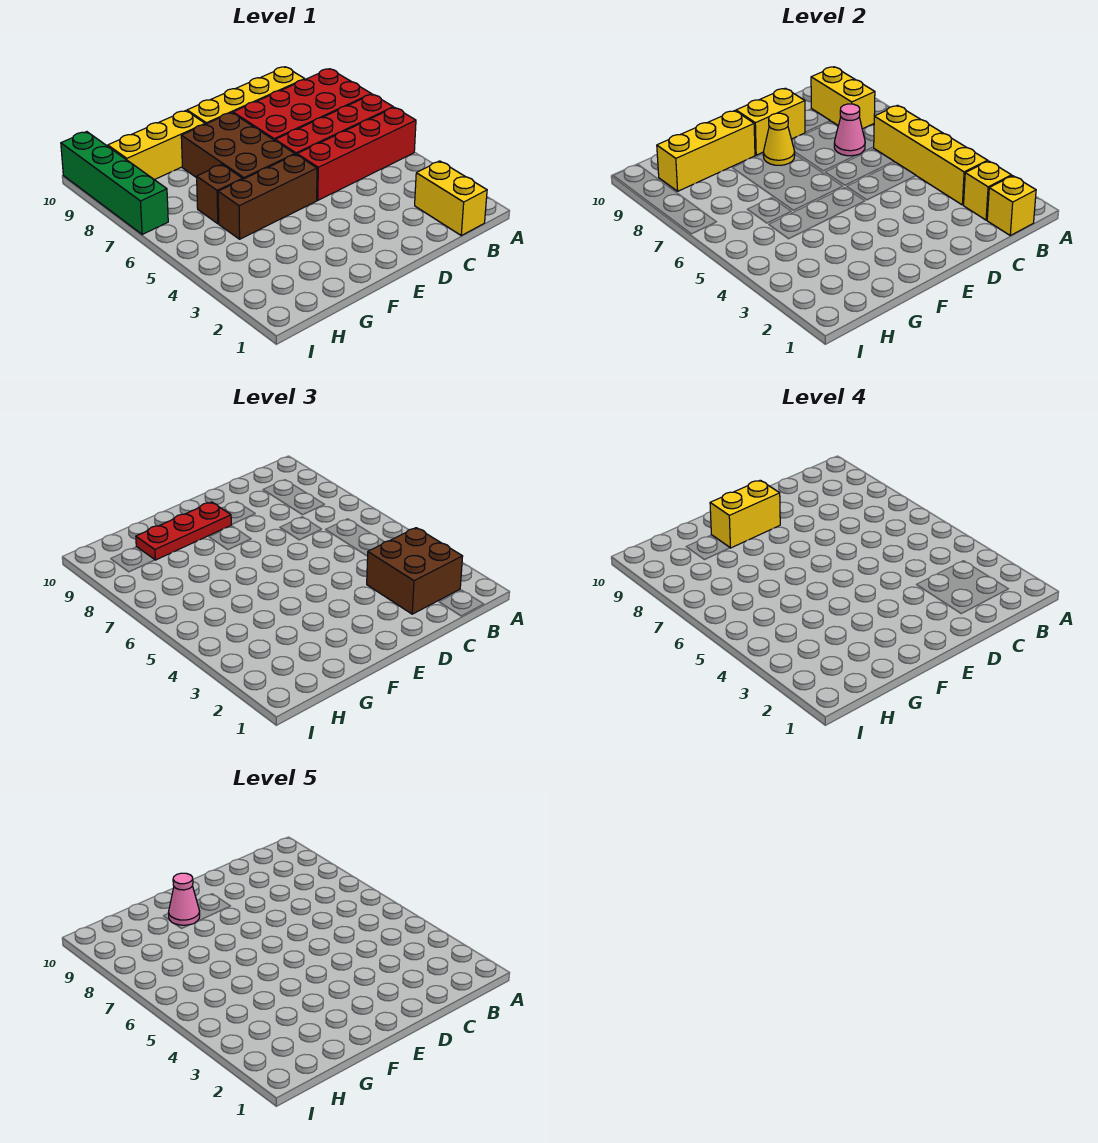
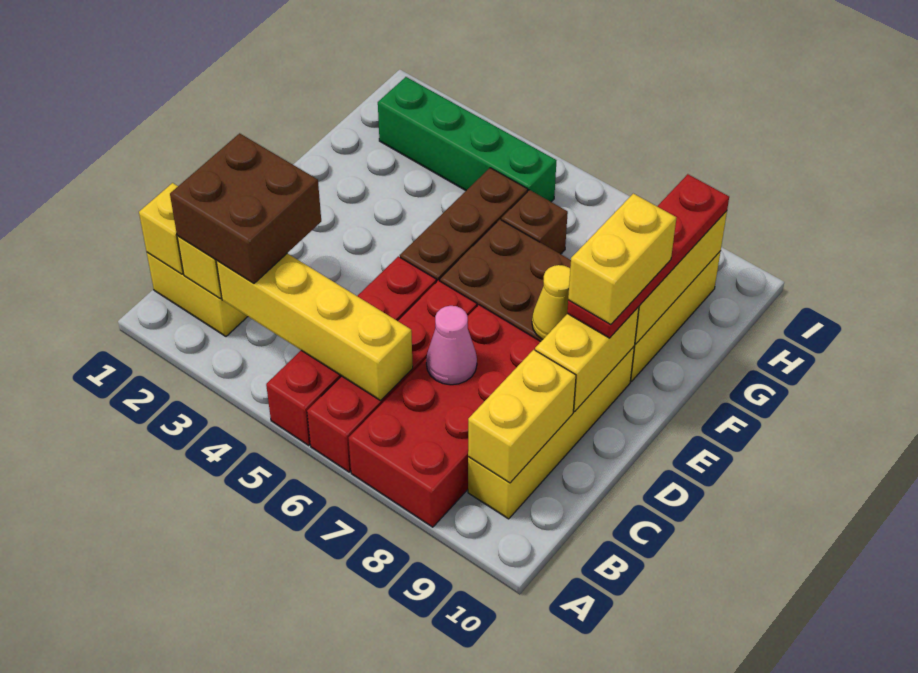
yellow 1x2 brick [811,67,875,129] -> yellow 1x2 brick turned to [468,350,576,483]
red 1x3 plate [136,502,231,560] -> red 1x4 plate [567,174,729,338]
pink 1x1 cone [168,873,200,925] -> none
green 1x4 brick [61,132,168,234] -> green 1x4 brick moved to [378,77,557,202]

